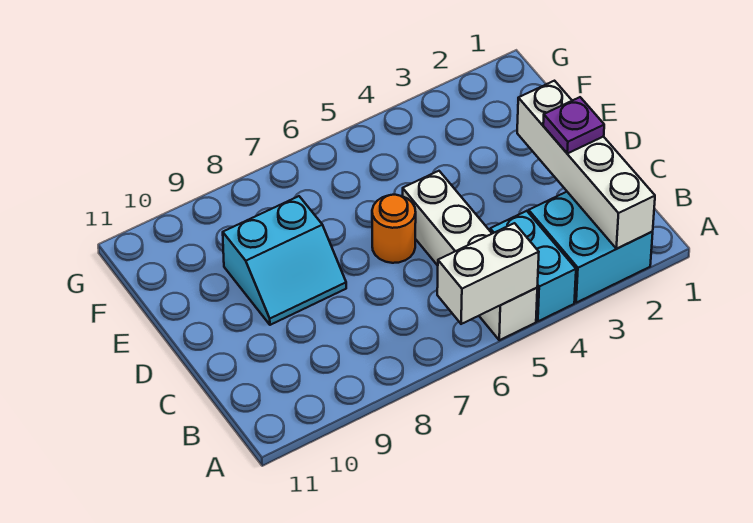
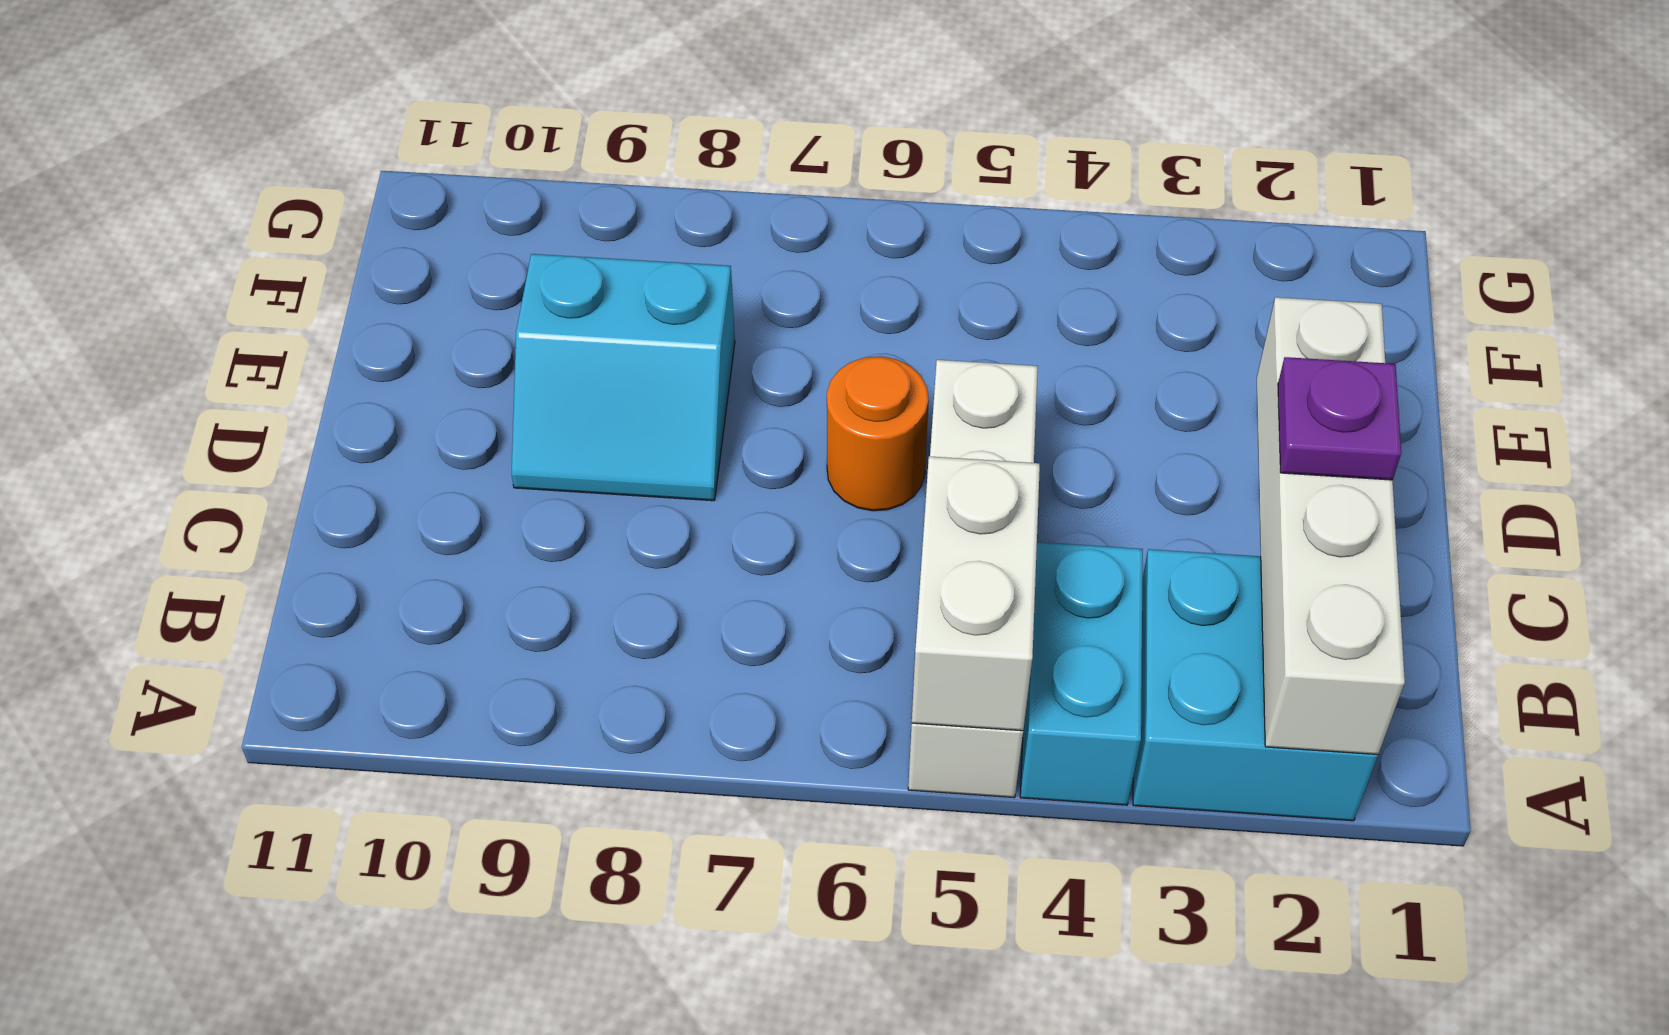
white 1x2 brick [437,223,539,324] -> white 1x2 brick turned to [912,456,1040,731]

